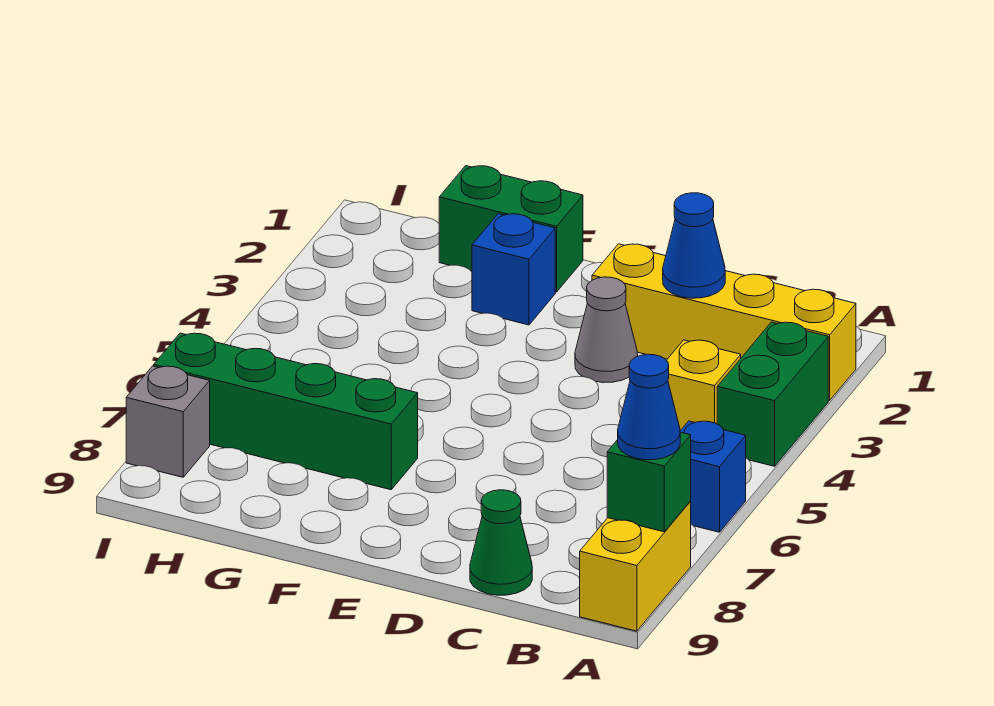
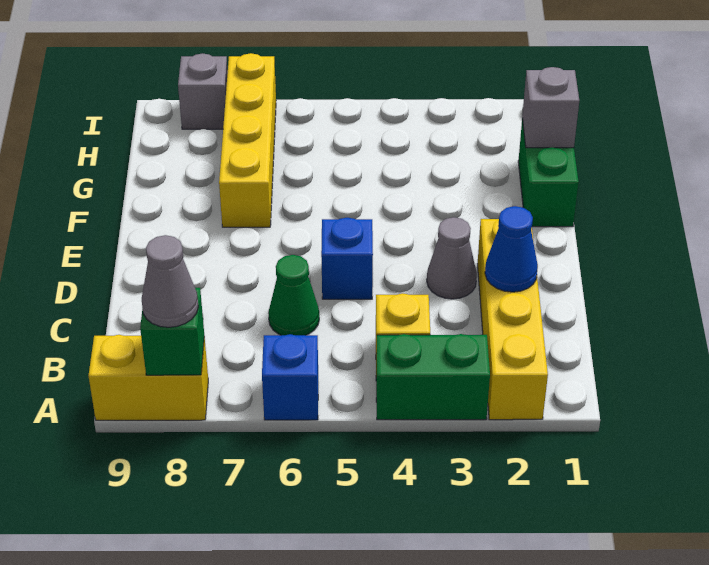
blue 1x1 cone [618,354,680,460] -> grey 1x1 cone [142,235,198,327]
green 1x1 cone [470,490,532,595] -> green 1x1 cone moved to [268,255,319,335]
blue 1x1 brick [472,214,555,325] -> blue 1x1 brick moved to [321,218,373,299]
green 1x4 brick [154,333,418,490] -> yellow 1x4 brick [219,53,276,227]
none -> grey 1x1 brick [522,67,579,148]

